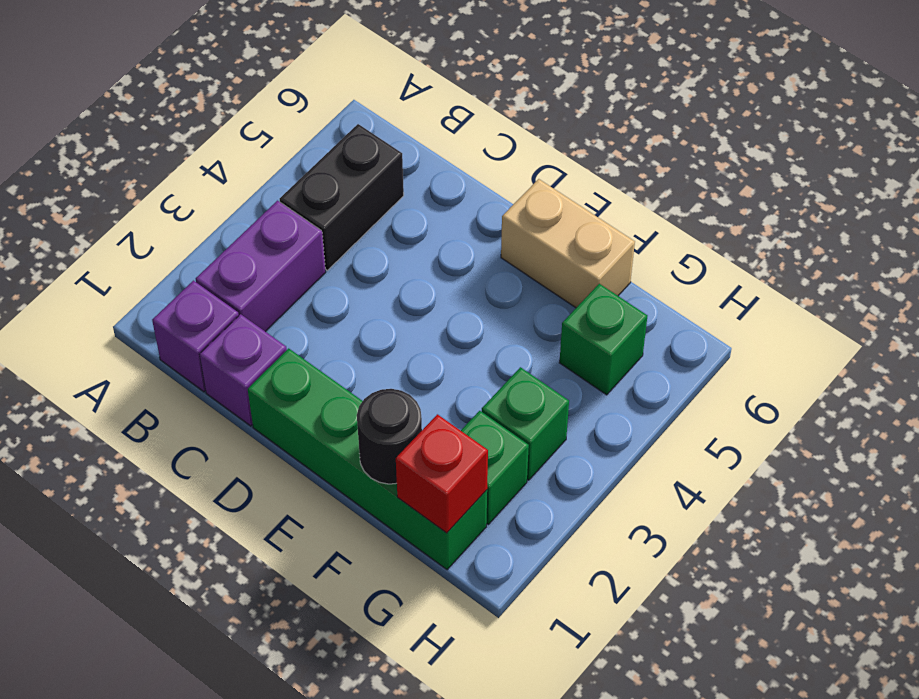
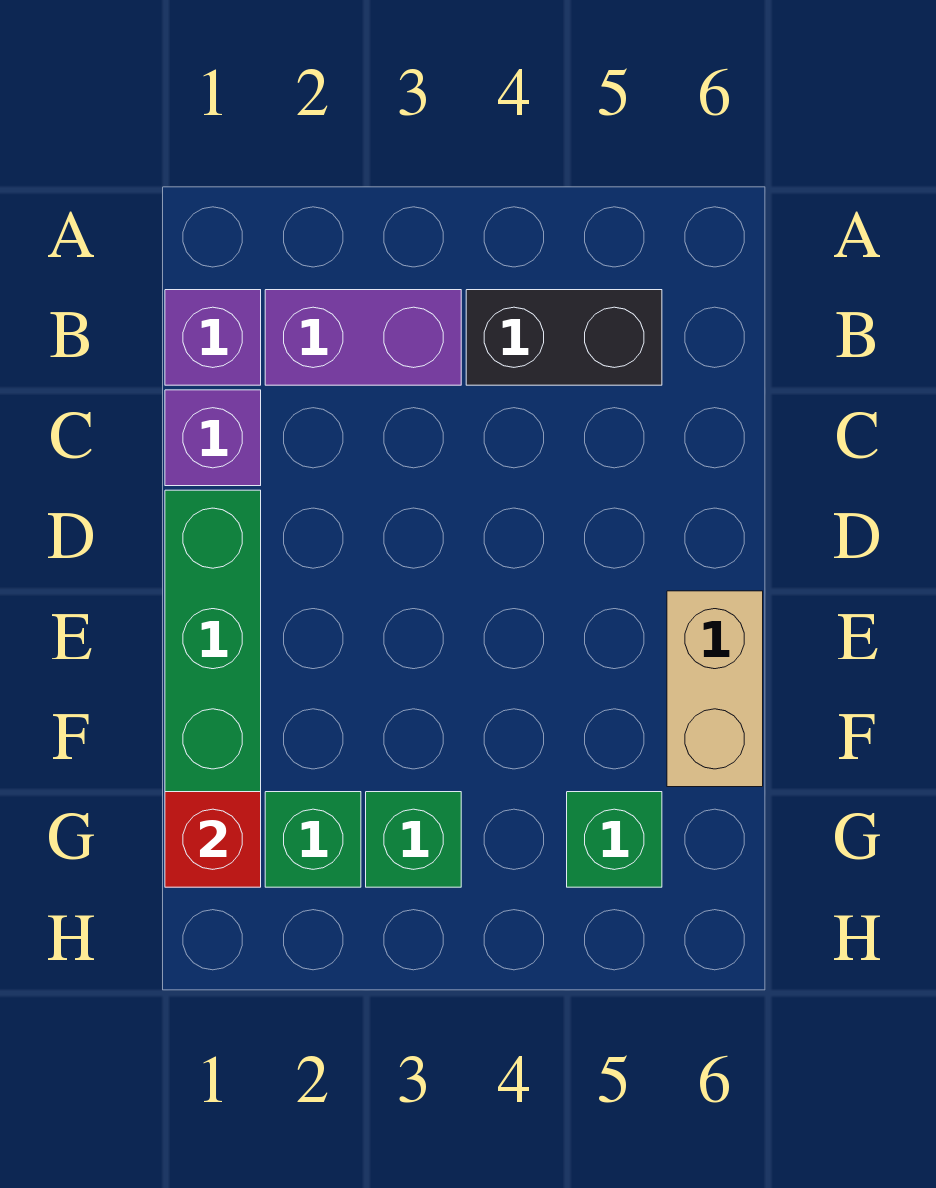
black 1x1 round brick [357,389,422,484] -> none

